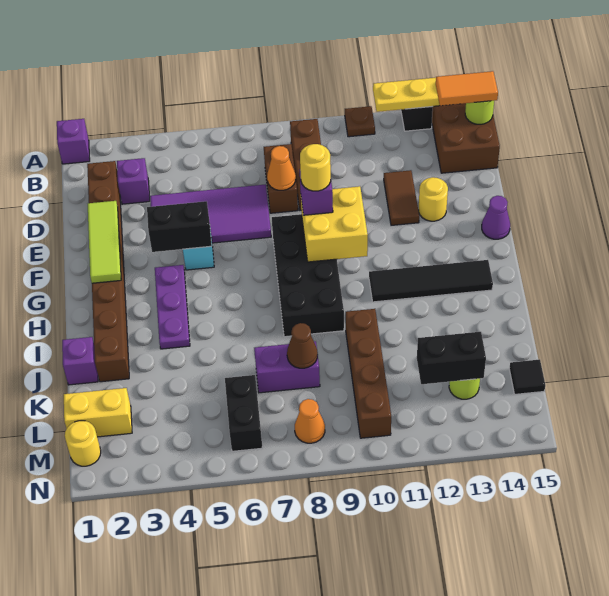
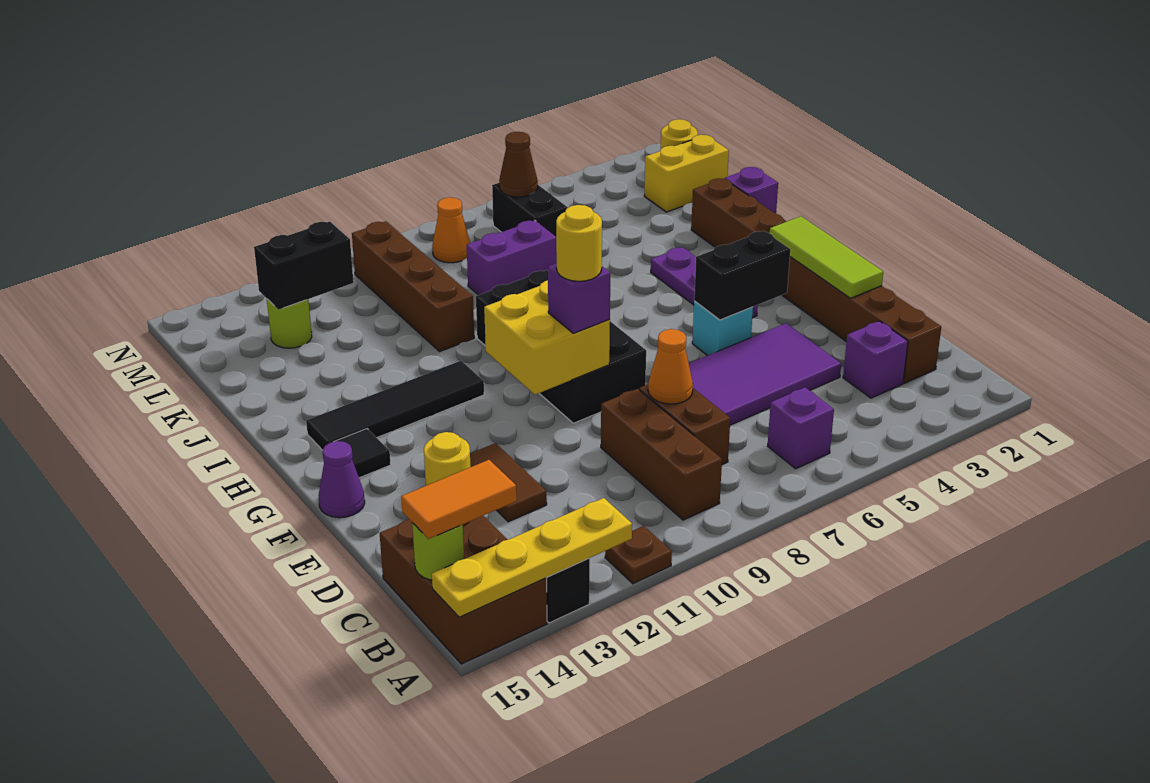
purple 1x1 brick [57,119,90,164] -> purple 1x1 brick moved to [768,387,834,469]
brown 1x1 cone [287,323,318,368] -> brown 1x1 cone moved to [499,132,538,197]
black 1x1 tile [509,359,545,394] -> black 1x1 tile moved to [334,429,391,478]

